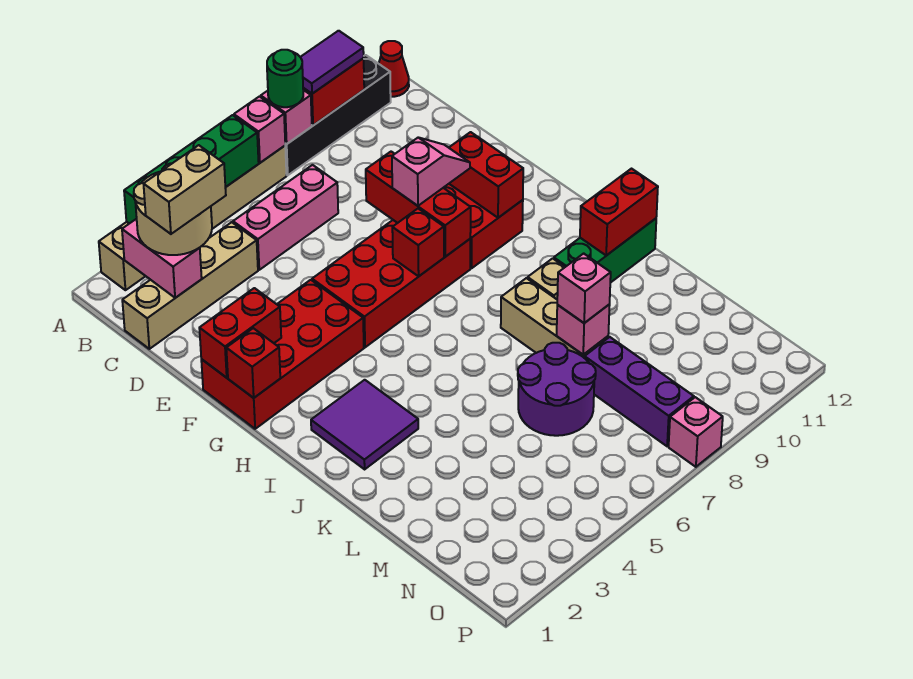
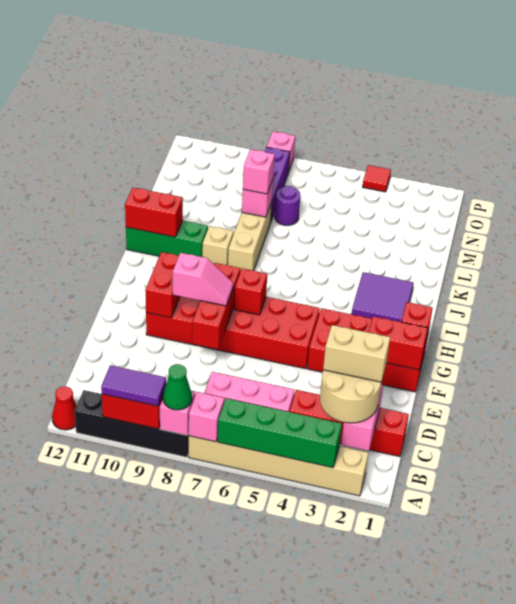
green 1x1 round brick [267,50,303,107] -> green 1x1 cone [163,364,192,410]
tan 1x4 brick [122,222,258,349] -> red 1x4 brick [290,390,409,457]
pink 1x2 slope [392,138,470,206] -> pink 1x2 slope turned to [173,253,233,306]
purple 2x2 round brick [518,343,596,436] -> purple 1x1 round brick [275,186,300,225]
none -> red 1x1 tile [363,165,391,192]

